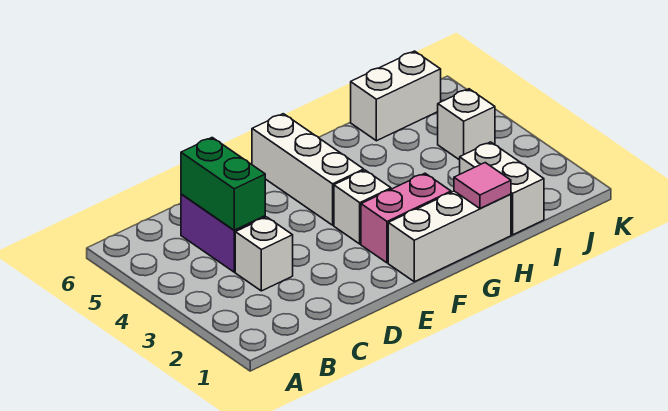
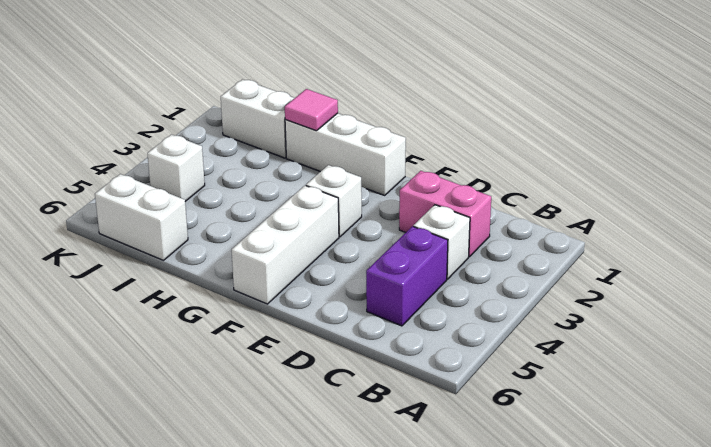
green 1x2 brick [181,138,265,230] -> none
pink 1x2 brick [361,173,451,263] -> pink 1x2 brick moved to [399,171,491,257]
white 1x2 brick [460,142,544,235] -> white 1x2 brick turned to [221,79,294,158]

